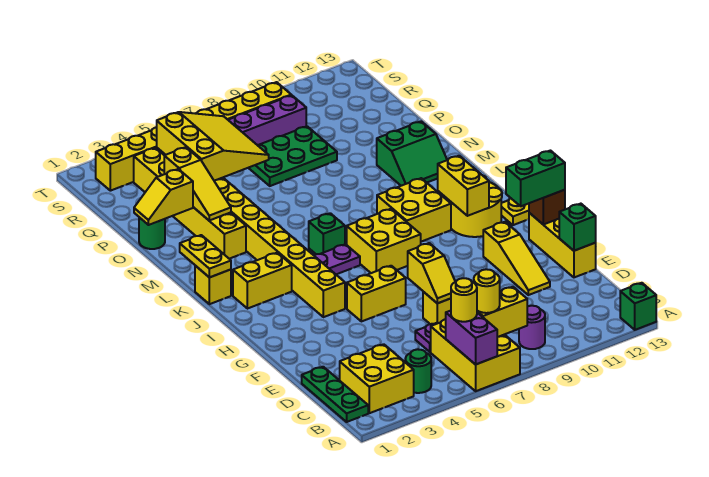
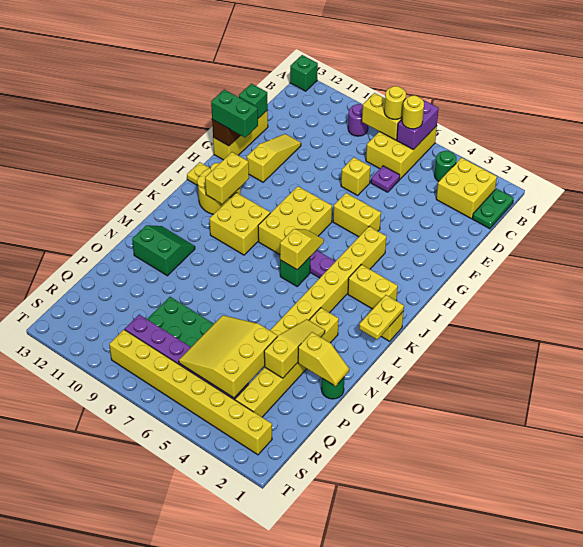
green 1x3 plate [302,367,368,422] -> green 1x2 plate [473,188,514,229]
yellow 1x2 slope [408,243,455,303] -> yellow 1x2 slope moved to [280,229,324,270]
yellow 2x2 brick [347,209,421,273] -> yellow 2x3 brick [258,186,332,255]

